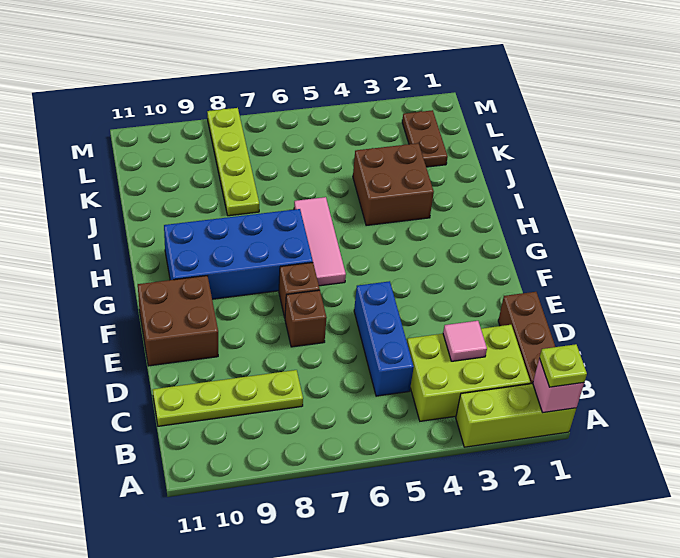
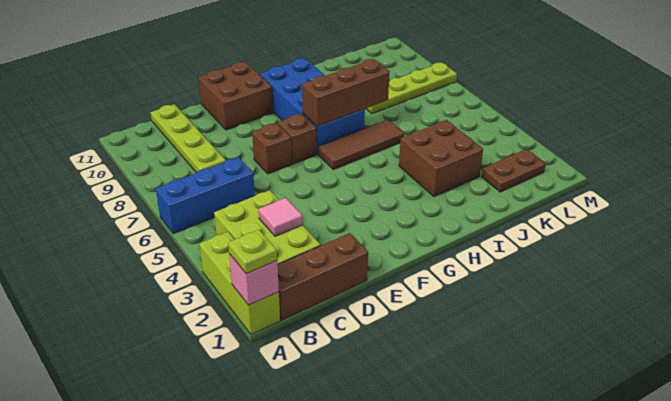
blue 1x3 brick [354,281,414,396] -> blue 1x3 brick moved to [156,157,255,234]
pink 1x3 tile [294,197,346,286] -> brown 1x3 tile [318,120,404,169]
none -> brown 1x3 brick [302,59,390,126]

